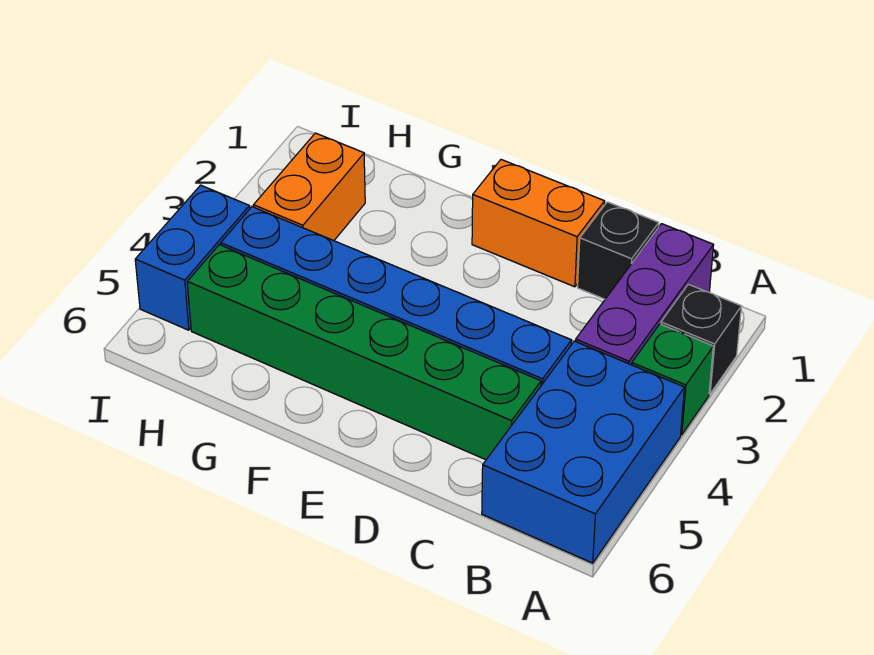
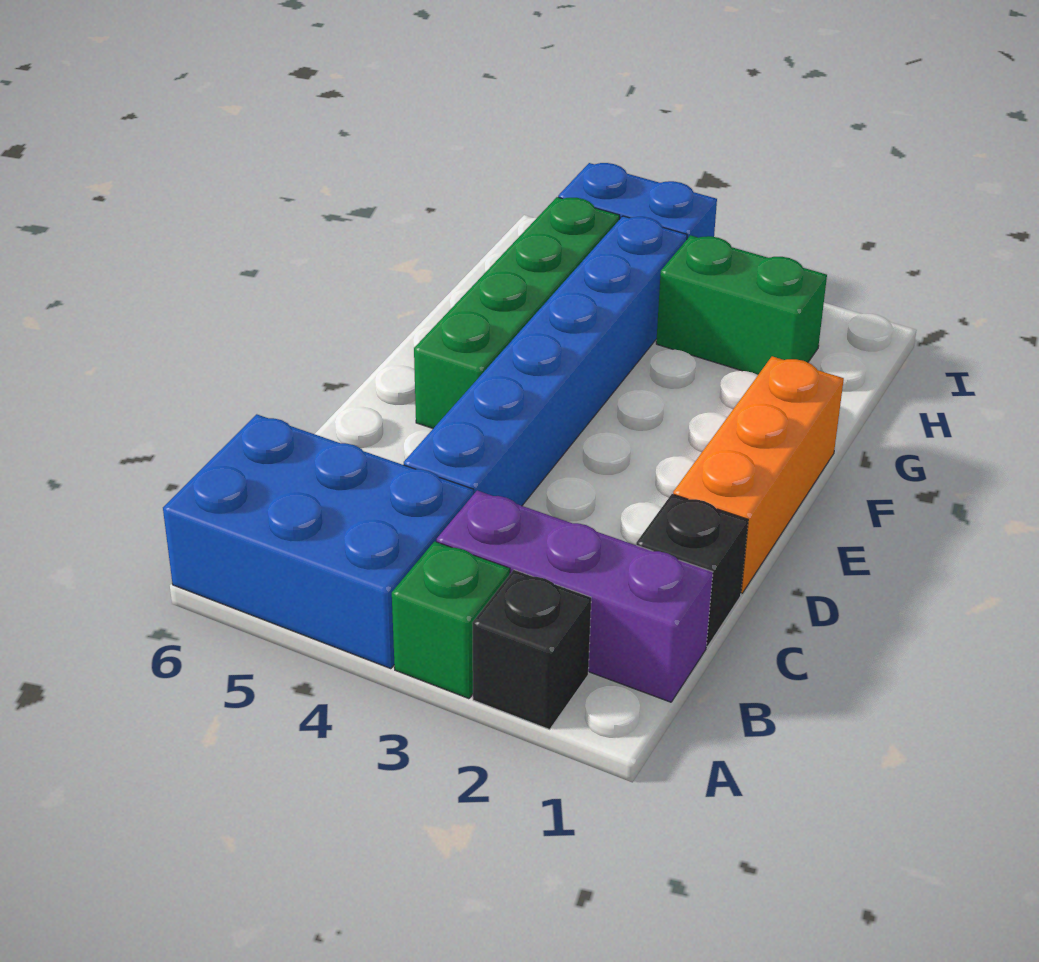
green 1x6 brick [187,245,541,460] -> green 1x4 brick [414,197,620,429]
orange 1x2 brick [472,160,605,287] -> orange 1x3 brick [673,356,844,594]
orange 1x2 brick [254,133,365,241] -> green 1x2 brick [656,235,827,375]

